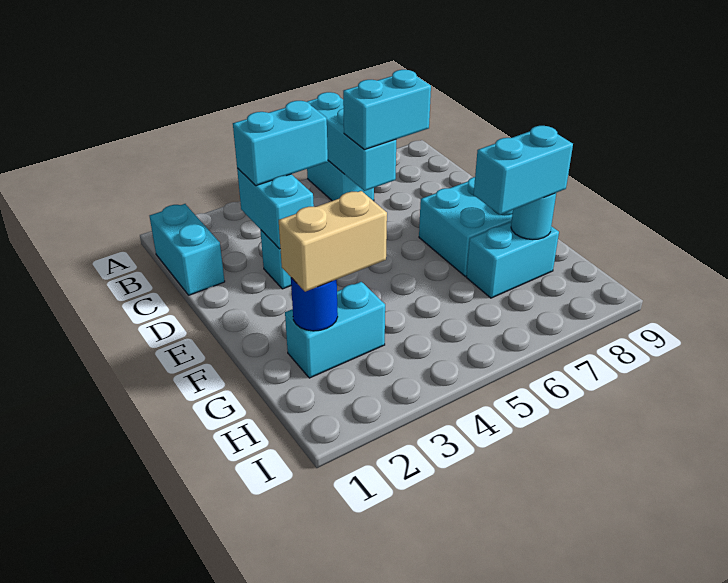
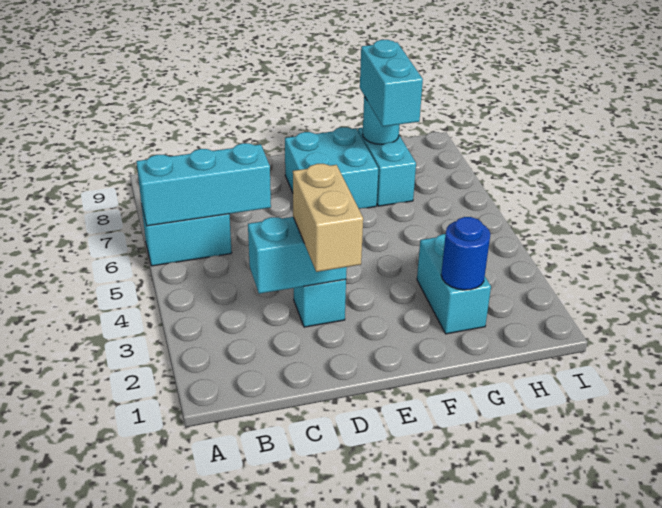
cyan 1x2 brick [150,204,225,295] -> none
cyan 1x2 brick [233,101,328,186] -> none
cyan 1x2 brick [343,70,431,150] -> none
tan 1x2 brick [279,191,387,292] -> tan 1x2 brick moved to [293,164,363,272]

